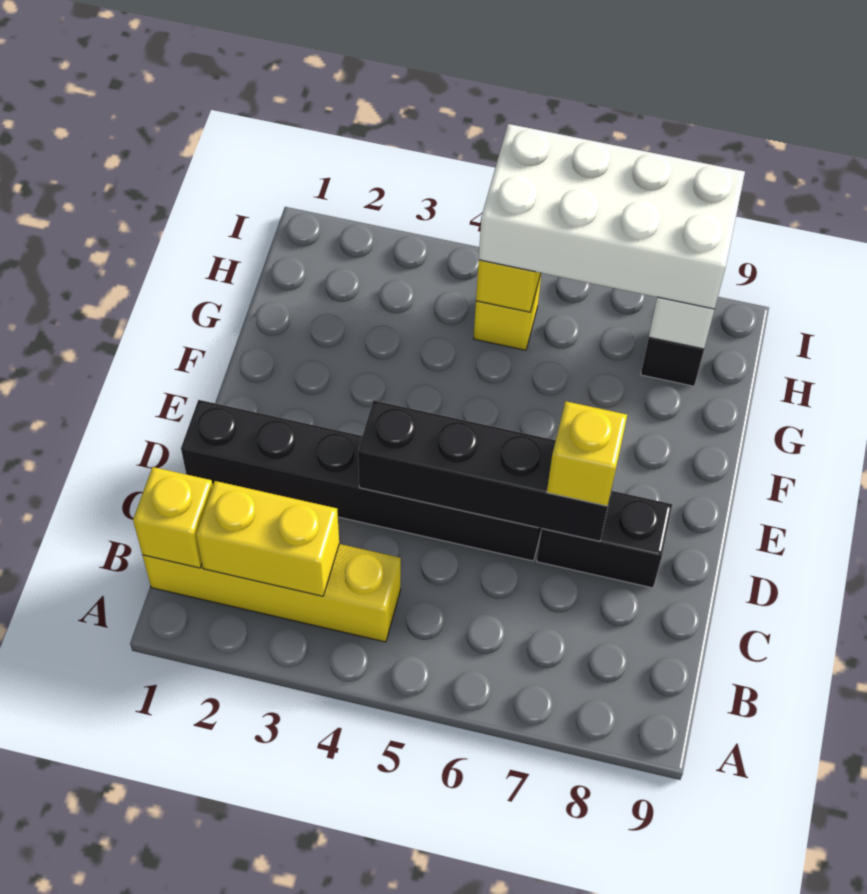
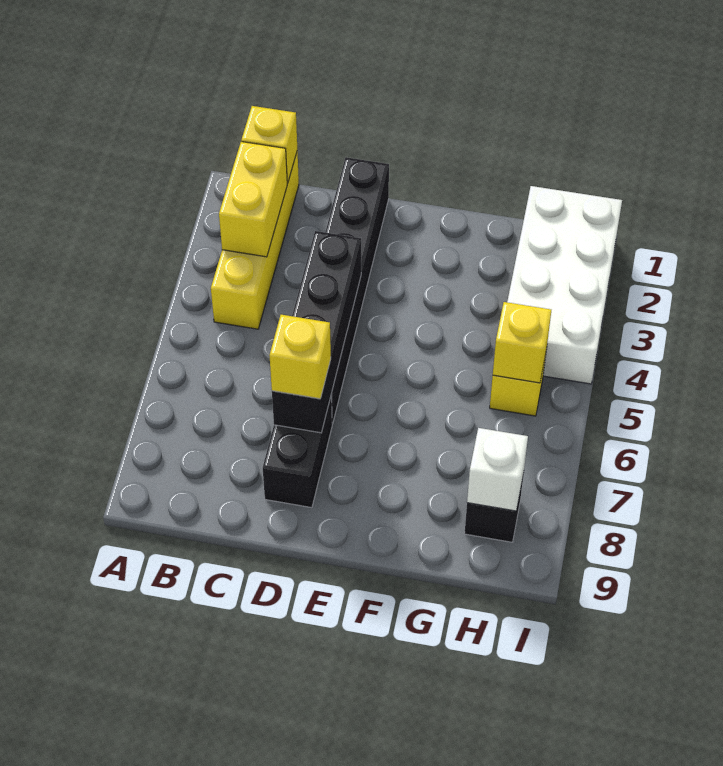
white 2x4 brick [479,124,745,309] -> white 2x4 brick moved to [507,186,622,384]

